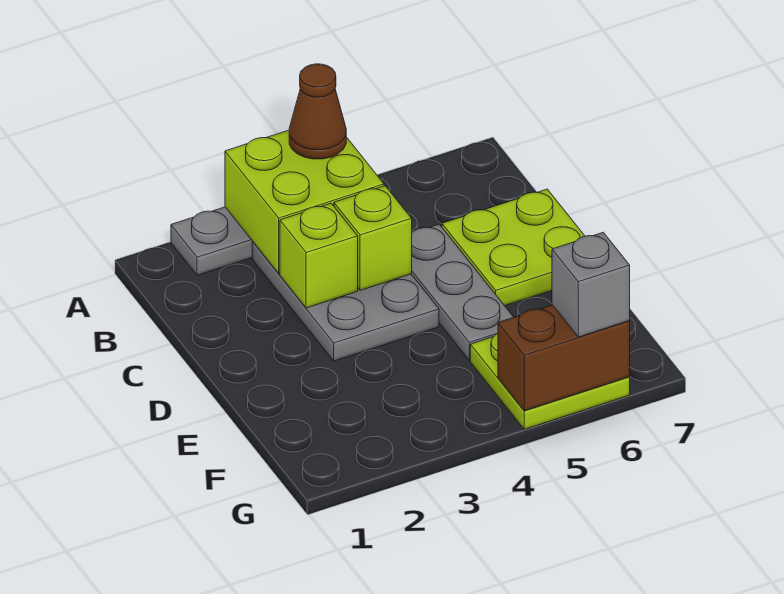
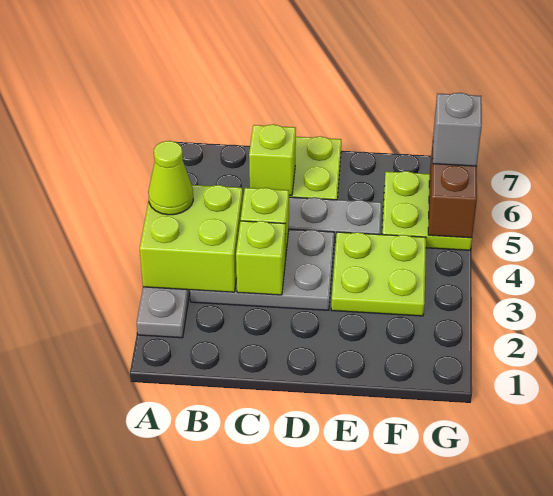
brown 1x1 cone [289,64,346,159] -> lime 1x1 cone [148,141,193,215]
none -> lime 1x1 brick [249,124,296,195]
none -> lime 2x2 plate [331,232,426,316]

